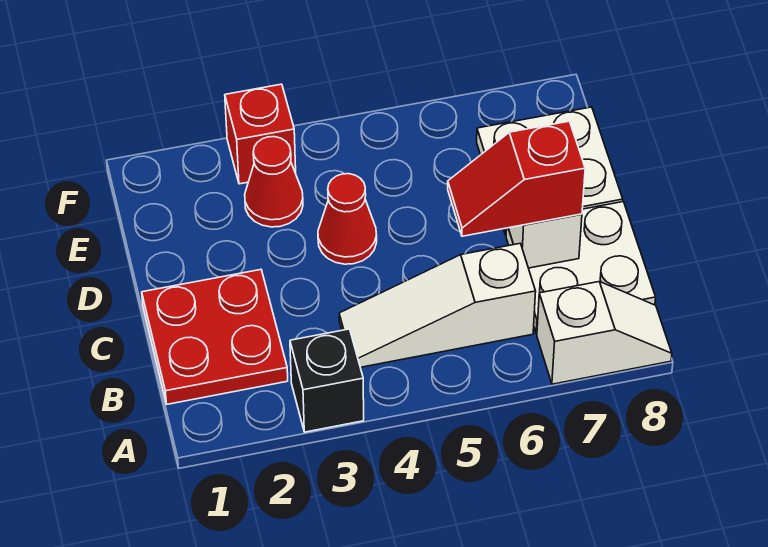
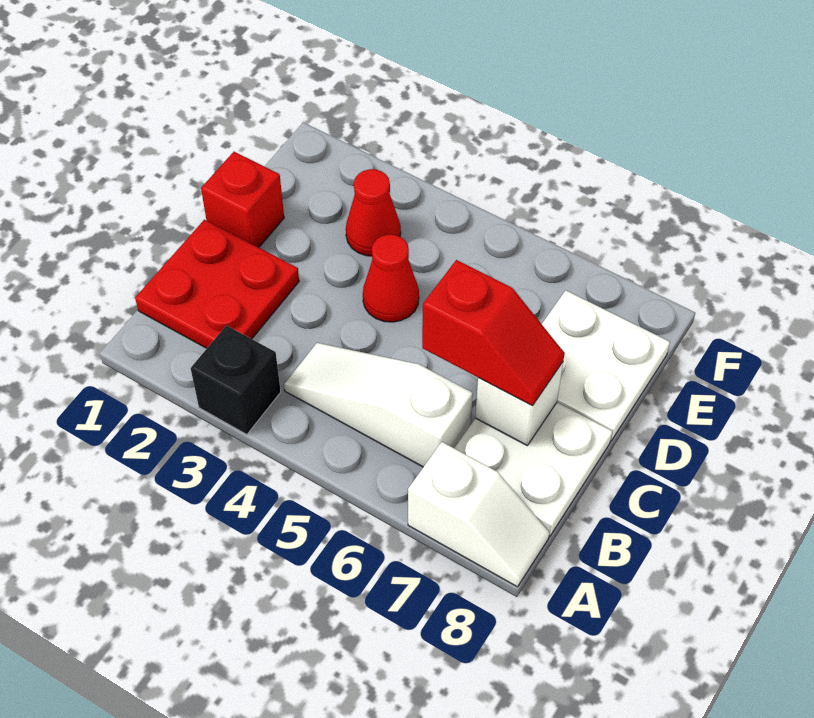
red 1x2 slope [448,121,585,236] -> red 1x2 slope turned to [422,260,564,406]
red 1x1 brick [225,84,296,184] -> red 1x1 brick moved to [201,152,284,248]

